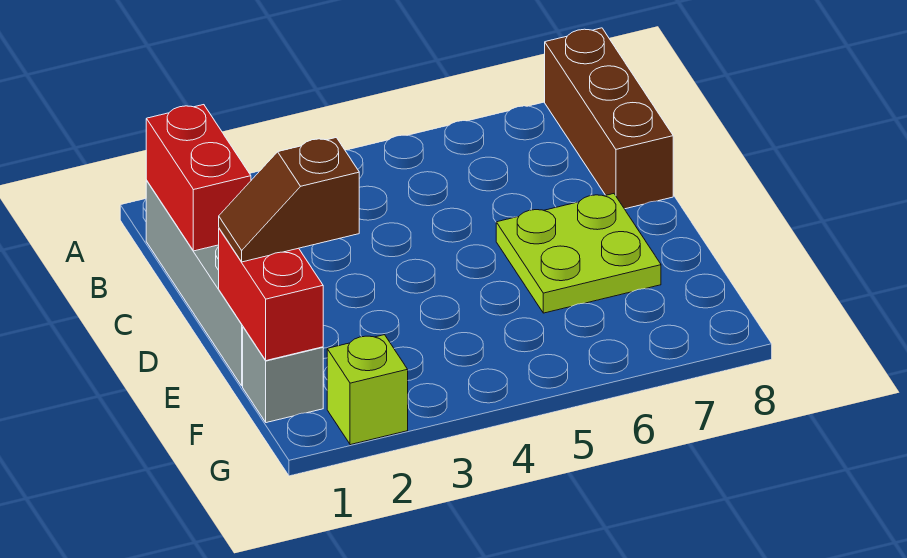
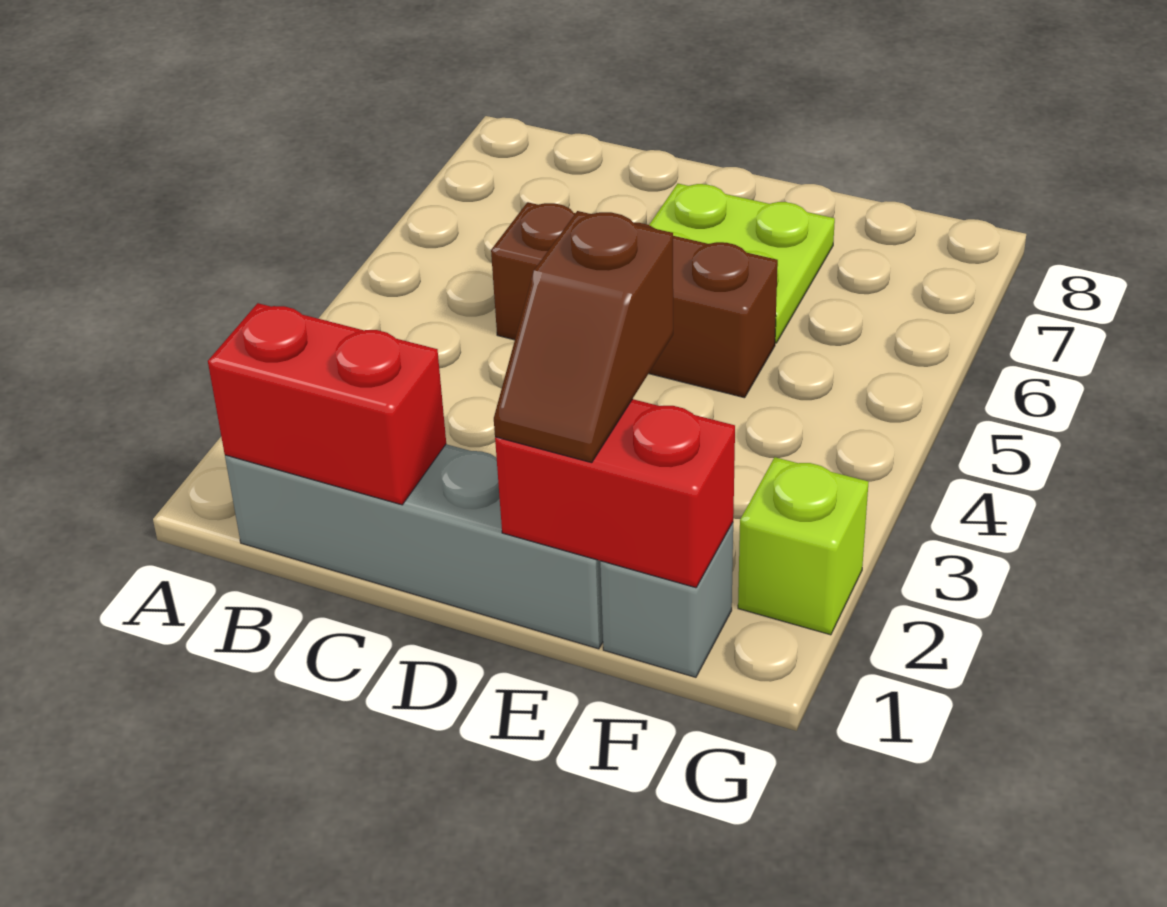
brown 1x3 brick [545,28,673,209] -> brown 1x3 brick moved to [491,202,778,398]

